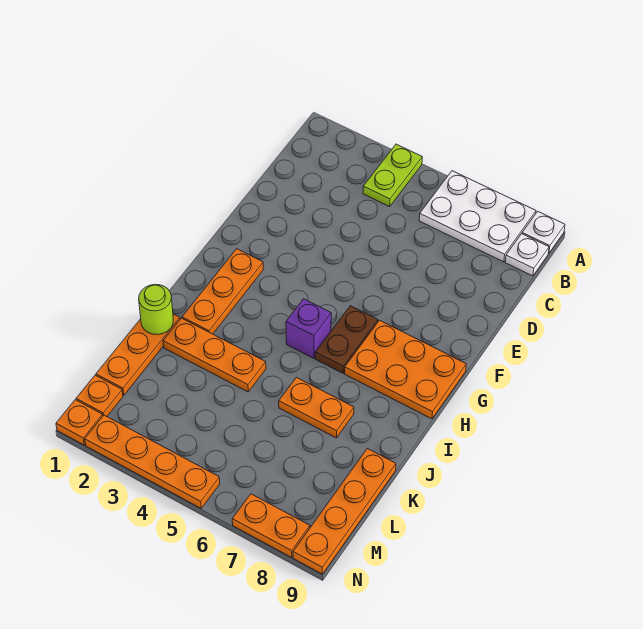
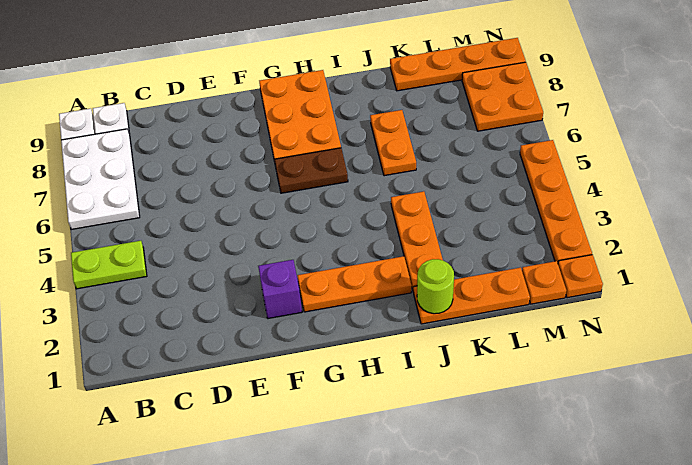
purple 1x1 brick [286,299,331,358] -> purple 1x1 brick moved to [258,260,302,319]
orange 1x2 plate [232,494,310,557] -> orange 2x2 plate [462,62,543,131]

